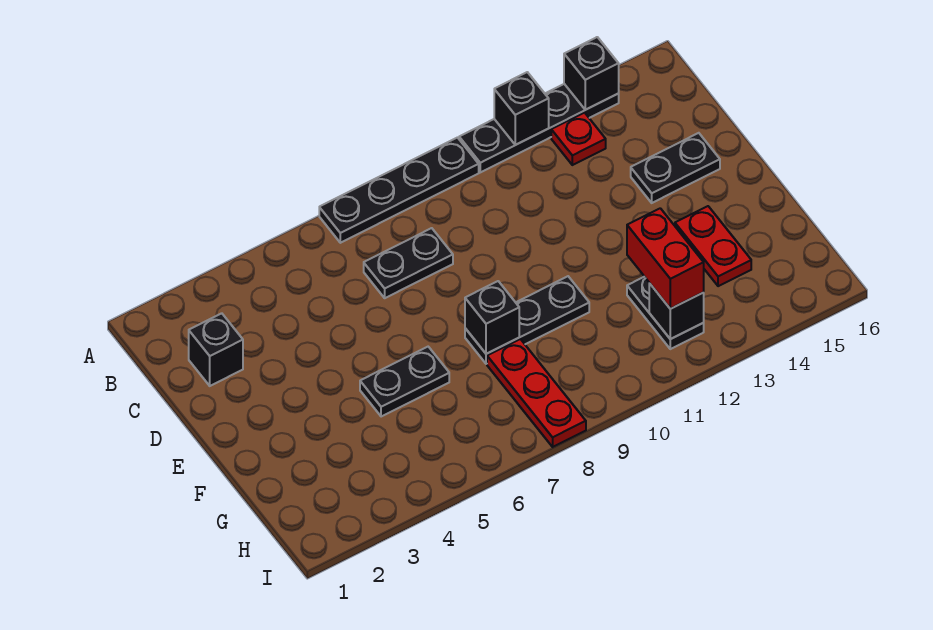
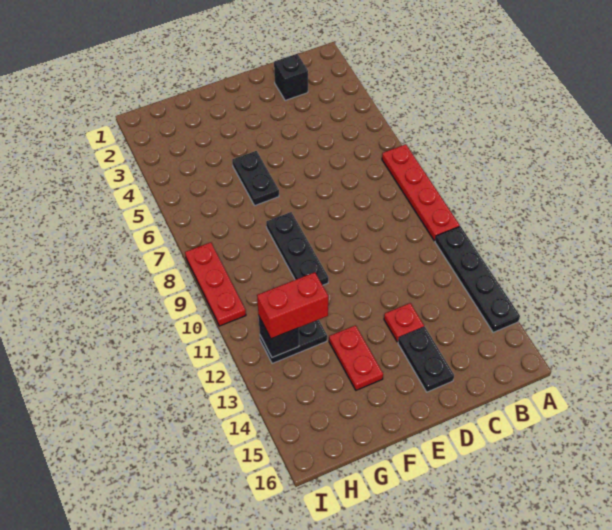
black 1x4 plate [319,138,479,243] -> red 1x4 plate [382,144,460,241]
black 1x1 brick [494,72,549,145] -> none
black 1x1 brick [564,37,619,110] -> none
red 1x1 plate [551,113,606,165] -> red 1x1 plate moved to [384,303,424,342]
black 1x2 plate [364,228,453,298] -> none
black 1x1 brick [465,281,519,354] -> none
red 1x2 plate [675,206,751,286] -> red 1x2 plate turned to [329,325,383,390]
red 1x3 plate [487,339,586,447] -> red 1x3 plate turned to [185,242,246,326]

